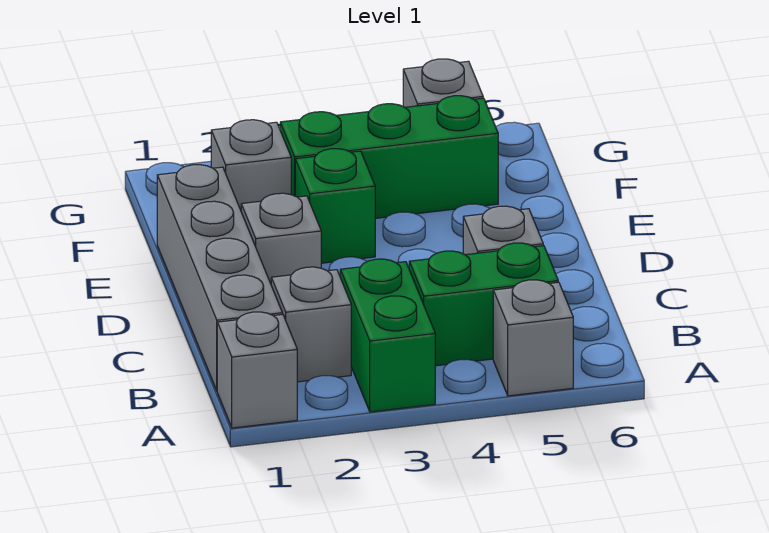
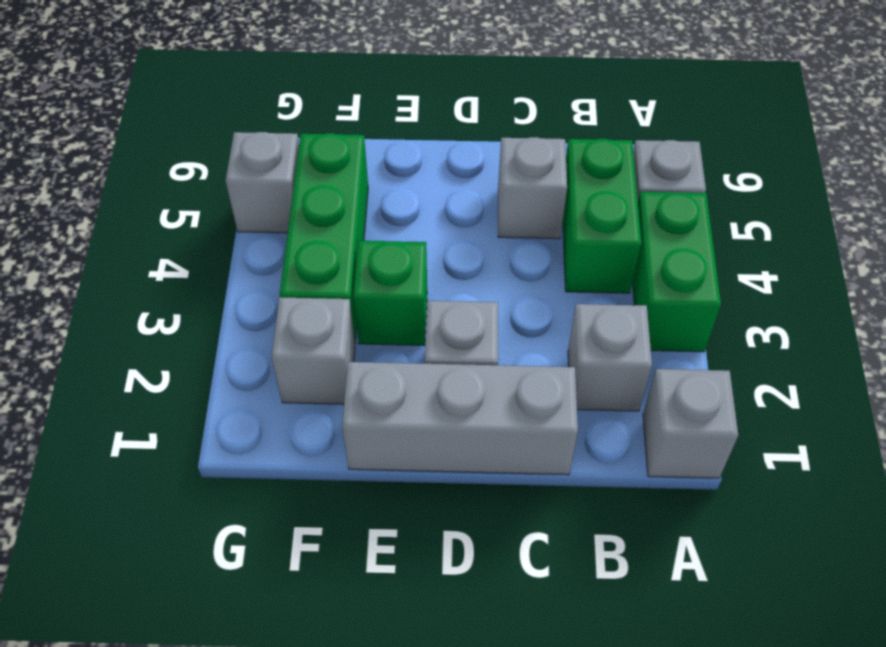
green 1x2 brick [340,259,435,412] -> green 1x2 brick turned to [632,192,721,352]
grey 1x4 brick [157,165,282,390] -> grey 1x3 brick [342,362,578,475]

